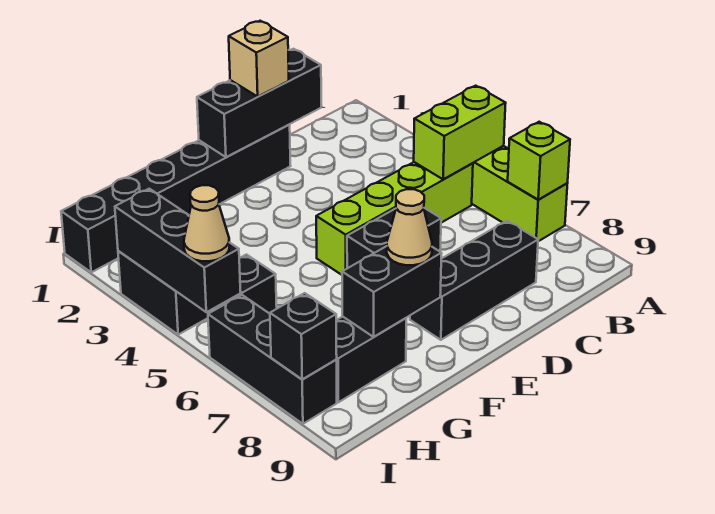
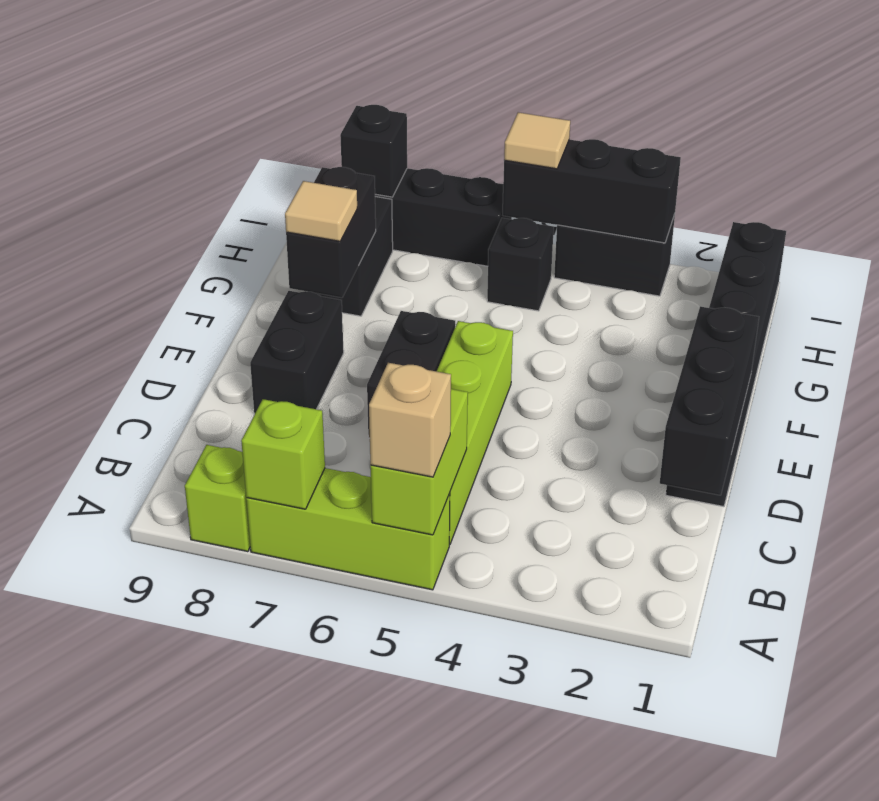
none -> lime 1x1 brick [185,445,250,552]
black 1x3 brick [410,221,538,340] -> black 1x2 brick [250,291,344,415]
tan 1x1 brick [229,21,289,97] -> tan 1x1 brick moved to [369,363,451,477]
tan 1x1 cone [387,189,432,265] -> tan 1x1 tile [285,181,357,241]
tan 1x1 cone [184,185,230,261] -> tan 1x1 tile [504,112,570,169]

